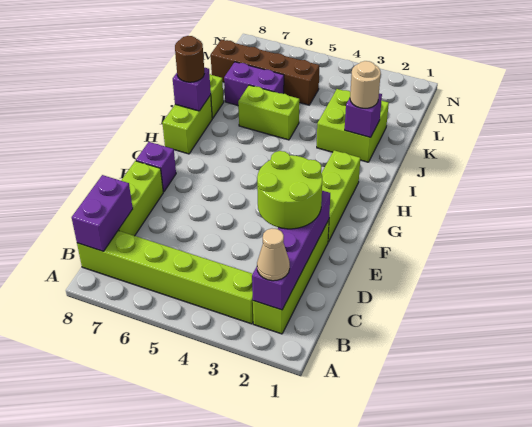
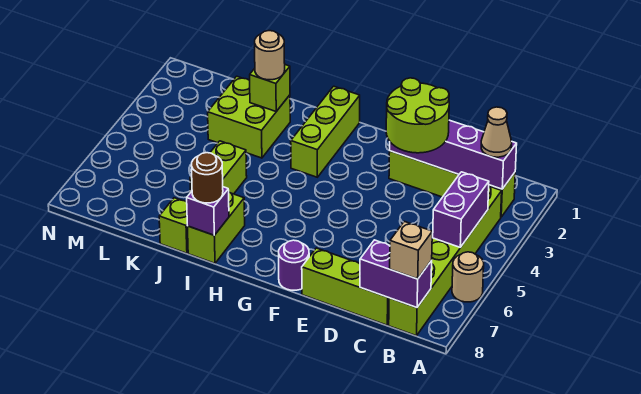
none -> tan 1x1 round brick [452,252,484,302]
none -> tan 1x1 brick [390,221,432,279]
lime 1x3 brick [322,150,360,242] -> lime 1x3 brick turned to [291,86,360,177]
purple 1x1 brick [136,142,176,192] -> purple 1x1 round brick [279,240,309,290]
lime 1x2 brick [162,95,213,154] -> lime 1x2 brick turned to [187,192,245,263]
purple 1x1 brick [345,93,382,137] -> lime 1x1 brick [250,65,290,111]
purple 1x2 brick [224,62,284,105] -> purple 1x2 brick moved to [432,172,489,247]
brown 1x4 brick [211,40,319,105] -> none

